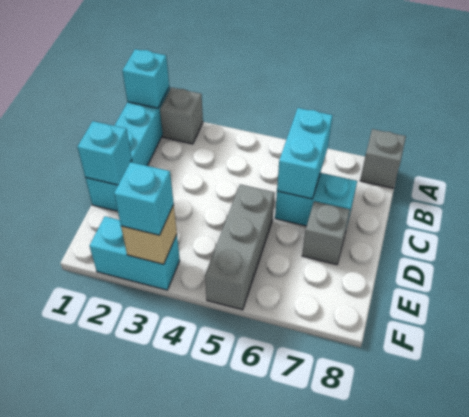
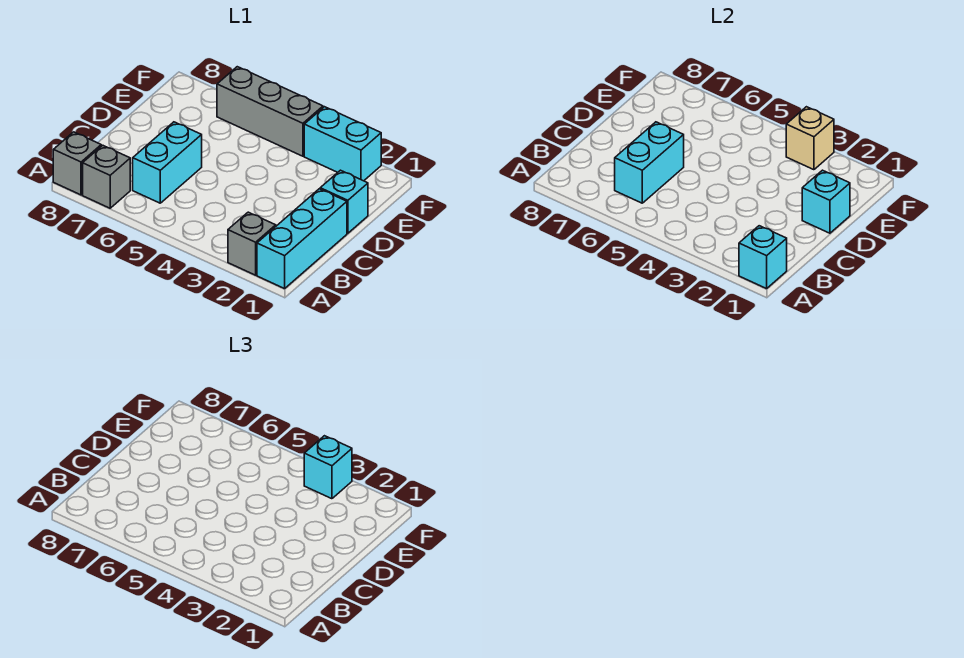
cyan 1x2 brick [275,173,357,226] -> cyan 1x2 brick turned to [133,122,202,203]
grey 1x3 brick [205,184,275,310] -> grey 1x3 brick turned to [217,67,323,156]
grey 1x1 brick [302,201,350,265] -> grey 1x1 brick moved to [83,145,130,208]

